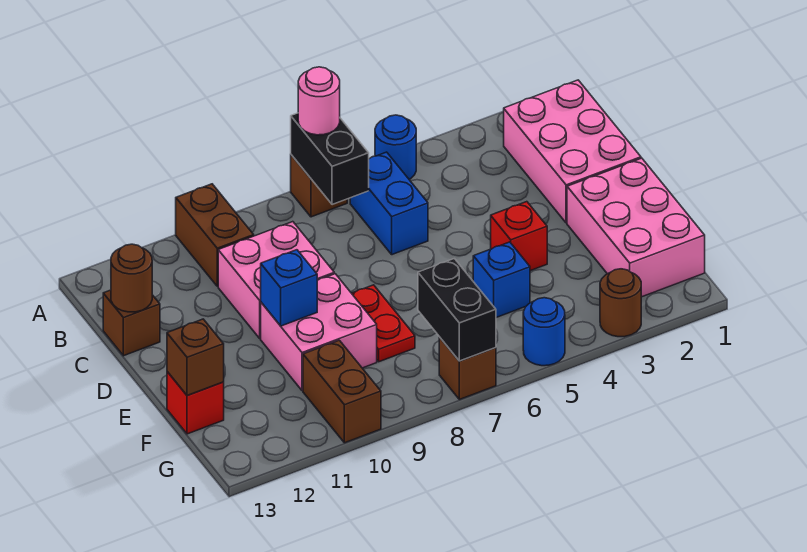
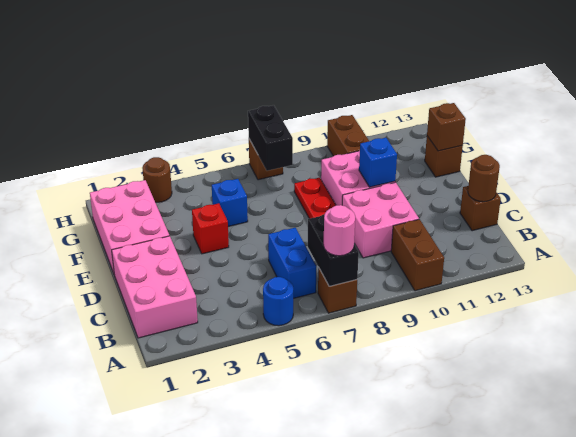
red 1x1 brick [167,372,224,434] -> brown 1x1 brick [425,136,463,177]
blue 1x1 round brick [523,298,565,366] -> none

